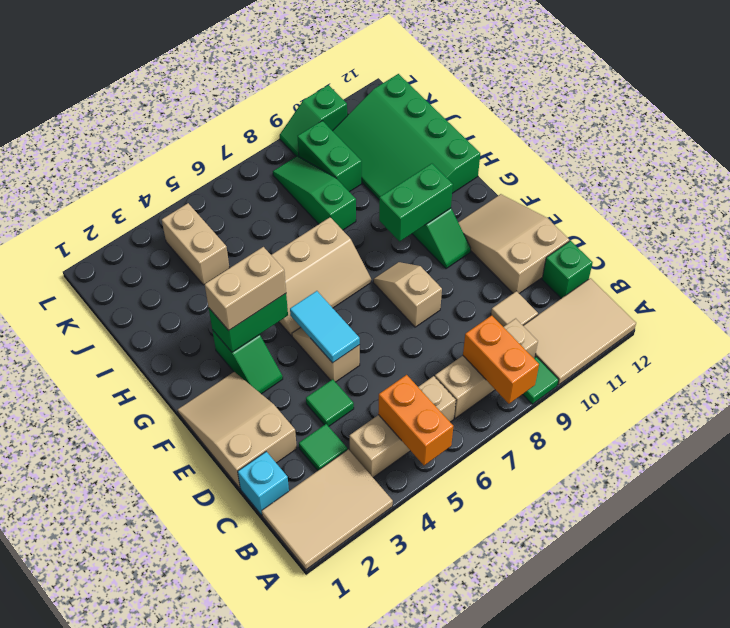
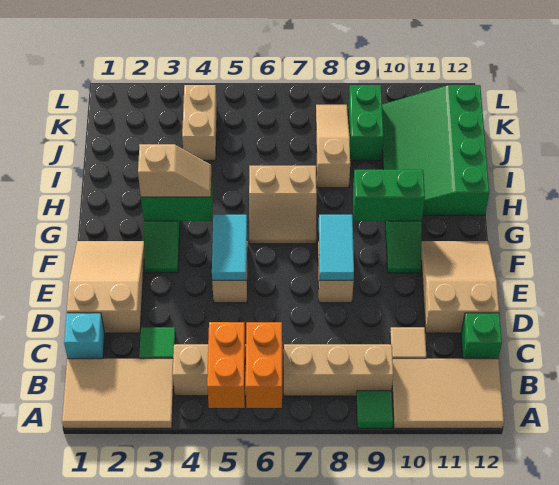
orange 1x2 brick [463,315,539,404] -> orange 1x2 brick moved to [246,322,282,408]
green 1x1 tile [306,379,354,426] -> none
none -> cyan 1x2 tile [319,215,354,280]
tan 1x2 brick [205,247,286,330] -> tan 1x2 slope [138,144,211,197]
tan 2x3 slope [271,217,371,335] -> tan 2x2 slope [249,166,317,244]
green 1x3 slope [273,156,356,230] -> tan 1x3 slope [316,105,350,188]
green 1x2 slope [280,85,347,156] -> none

